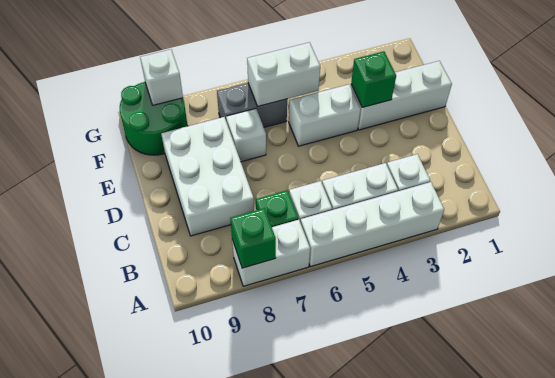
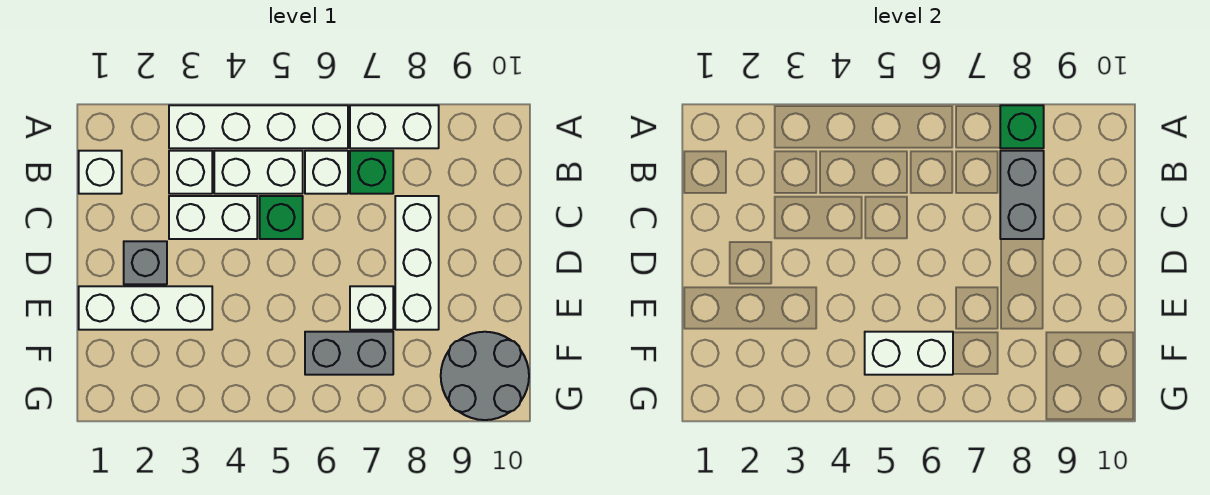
none -> grey 1x2 brick [1000,151,1044,239]
white 2x3 brick [161,117,254,236] -> white 1x3 brick [395,196,439,330]
none -> grey 1x1 brick [124,241,167,284]
green 1x1 brick [351,51,396,107] -> green 1x1 brick moved to [260,196,303,239]
white 1x2 brick [289,84,361,146] -> white 1x2 brick moved to [169,196,257,239]
green 2x2 round brick [120,82,188,155] -> grey 2x2 round brick [441,332,529,420]
white 1x1 brick [140,49,183,105] -> white 1x1 brick moved to [79,151,122,194]

